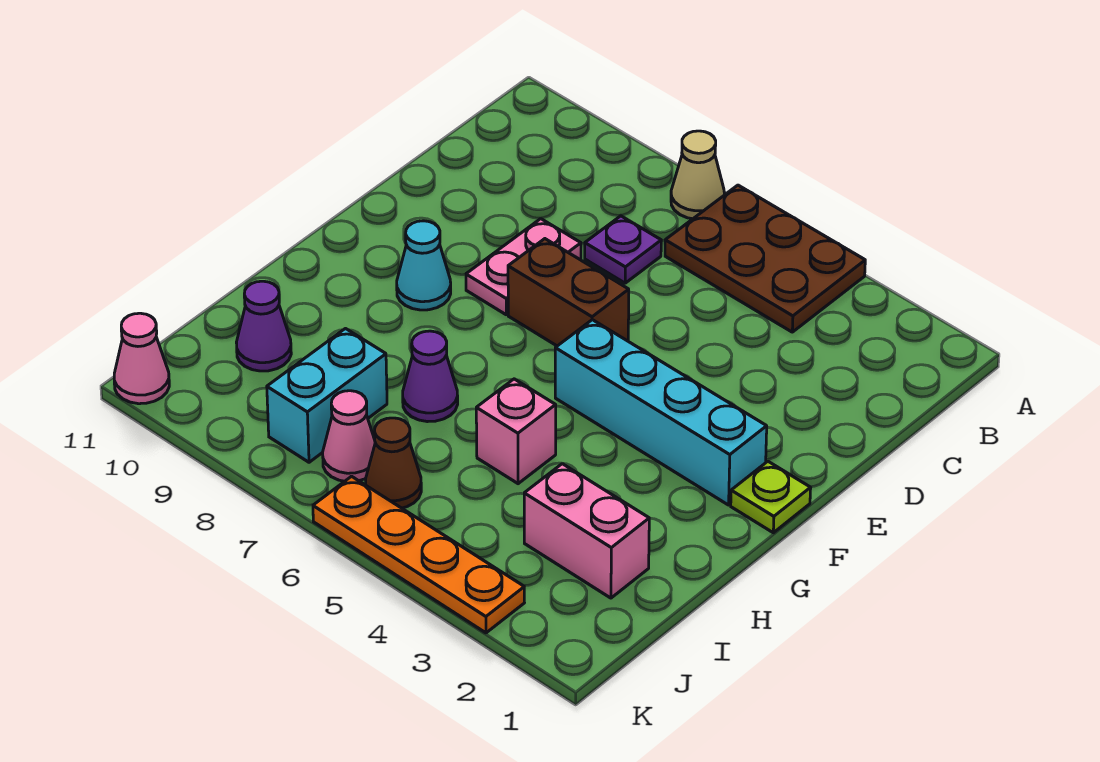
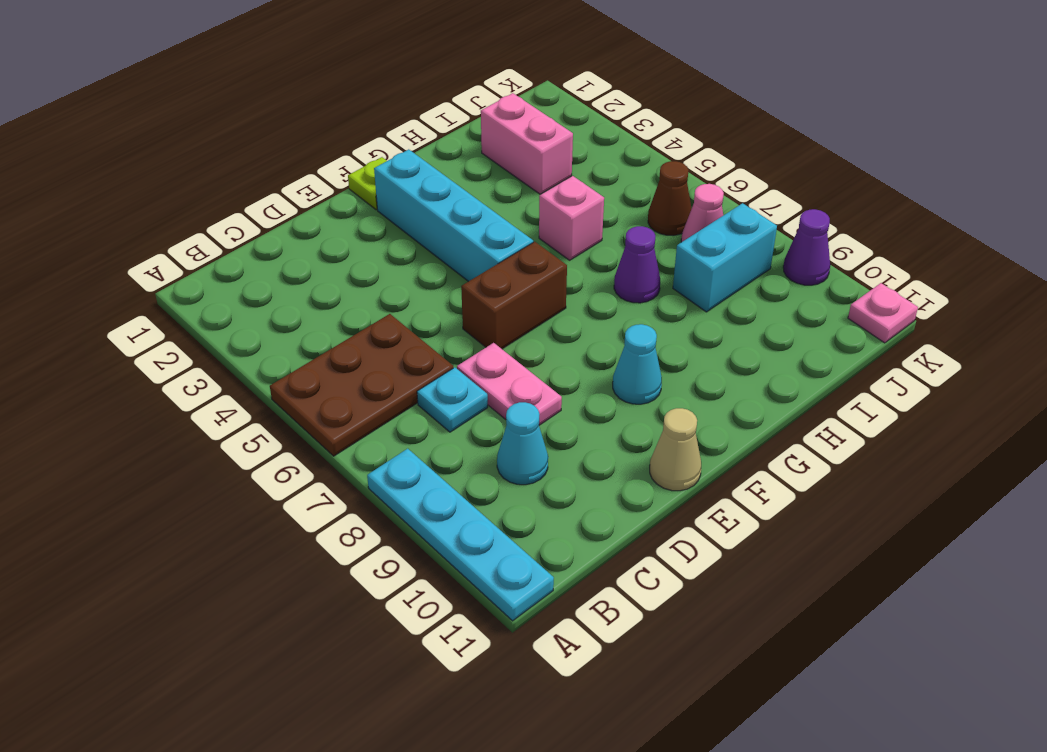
brown 2x3 plate [665,185,865,332] -> brown 2x3 plate turned to [270,314,453,456]
tan 1x1 cone [671,131,725,219] -> tan 1x1 cone moved to [650,408,701,491]
none -> cyan 1x4 plate [367,449,554,621]
purple 1x1 plate [585,216,661,283] -> cyan 1x1 plate [417,367,488,432]
none -> cyan 1x1 cone [497,402,548,485]
pink 1x2 plate [466,219,581,315] -> pink 1x2 plate turned to [457,343,562,425]
brown 1x2 brick [508,239,629,346] -> brown 1x2 brick turned to [461,242,567,349]
purple 1x1 cone [236,281,291,371] -> purple 1x1 cone moved to [783,209,830,285]
orange 1x4 plate [313,476,524,633] -> none
pink 1x1 cone [114,313,169,404] -> pink 1x1 plate [848,283,918,343]

